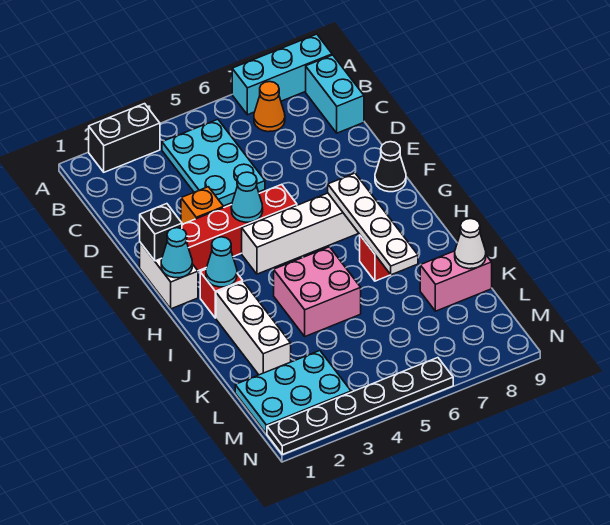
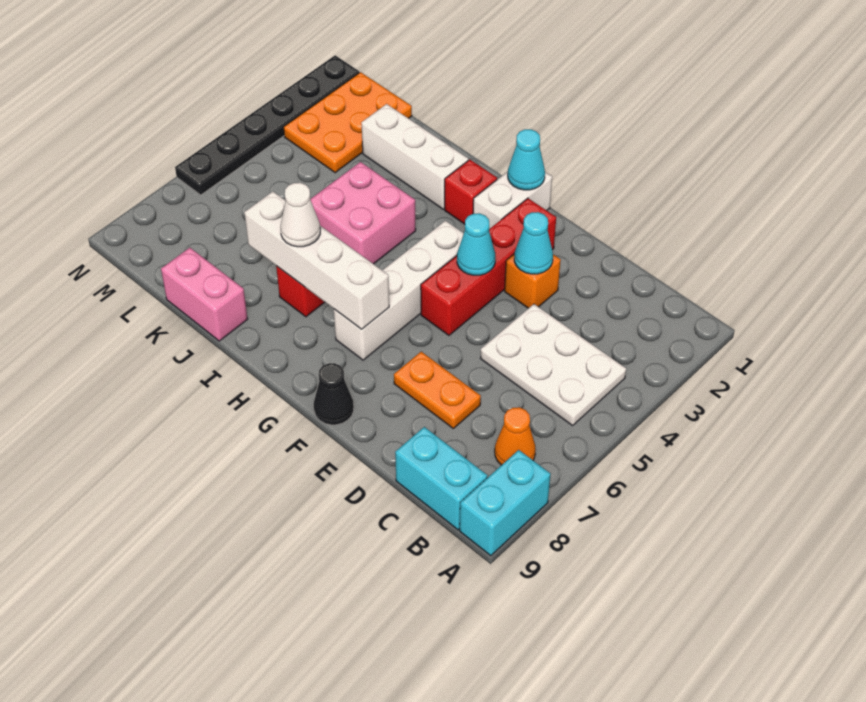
black 1x2 brick [89,104,160,172] -> none
cyan 1x3 brick [232,34,332,115] -> cyan 1x2 brick [460,450,550,556]
cyan 2x3 plate [162,119,265,206] -> white 2x3 plate [481,304,626,426]
none -> orange 1x2 plate [394,352,481,428]
white 1x2 brick [140,243,198,309] -> white 1x2 brick turned to [473,172,552,229]
black 1x1 brick [140,204,182,261] -> none
white 1x4 plate [328,173,418,275] -> white 1x4 brick [244,191,389,329]
cyan 1x1 cone [206,237,237,287] -> cyan 1x1 cone moved to [514,212,553,274]
pink 1x2 brick [420,251,492,311] -> pink 1x2 brick turned to [161,248,248,341]
white 1x1 cone [455,219,486,269] -> white 1x1 cone moved to [281,183,320,247]
cyan 2x3 plate [235,351,351,434] -> orange 2x3 plate [283,72,412,173]

